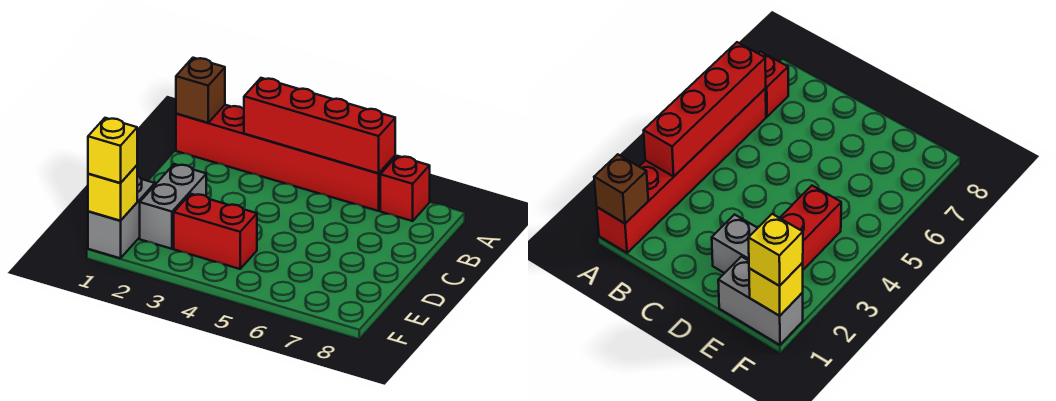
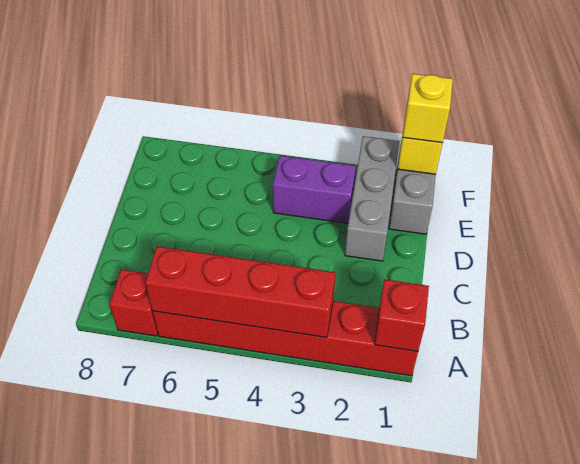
brown 1x1 brick [176,58,225,123] -> red 1x1 brick [375,279,429,351]
grey 1x2 brick [140,164,206,249] -> grey 1x3 brick [345,136,399,261]
red 1x2 brick [174,194,257,269] -> purple 1x2 brick [273,156,356,223]

